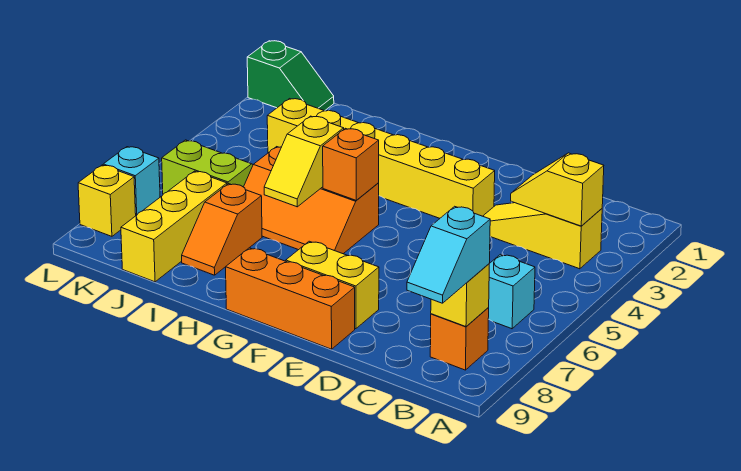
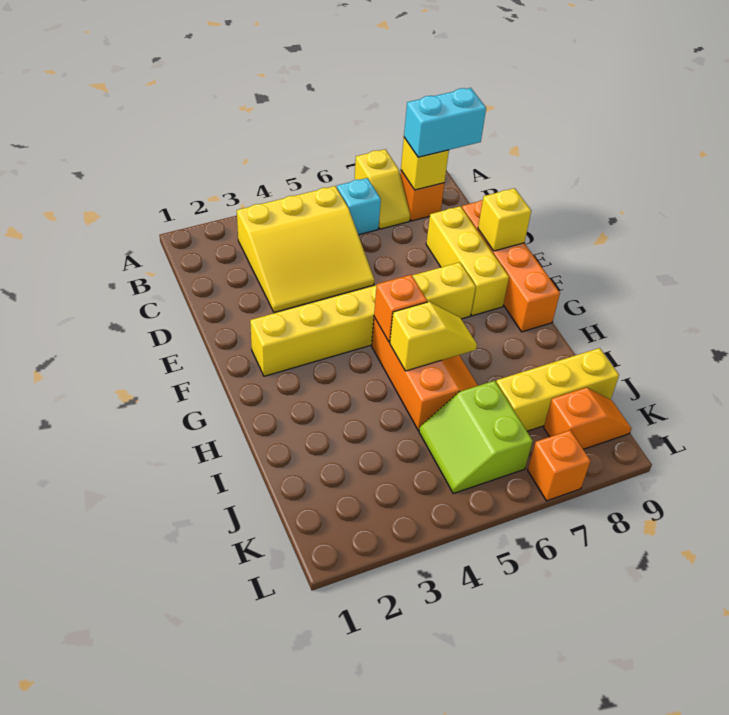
yellow 1x3 slope [483,203,602,269] -> yellow 3x3 slope [237,186,374,312]
yellow 1x2 slope [511,153,604,226] -> yellow 1x2 slope moved to [354,149,410,229]
cyan 1x2 slope [407,206,490,303] -> cyan 1x2 brick [404,88,486,157]
yellow 1x6 brick [267,99,495,218] -> yellow 1x6 brick turned to [250,262,476,376]
yellow 1x2 brick [286,241,379,329] -> yellow 1x3 brick [426,206,509,316]
orange 1x3 brick [226,248,355,349] -> orange 1x4 brick [462,200,560,332]
orange 1x2 slope [182,184,262,275] -> orange 1x2 slope moved to [544,388,631,449]
green 1x2 slope [247,41,334,111] -> none
cyan 1x1 brick [103,147,160,215] -> orange 1x1 brick [528,430,591,501]
yellow 1x1 brick [78,165,136,236] -> yellow 1x1 brick moved to [478,188,531,251]

